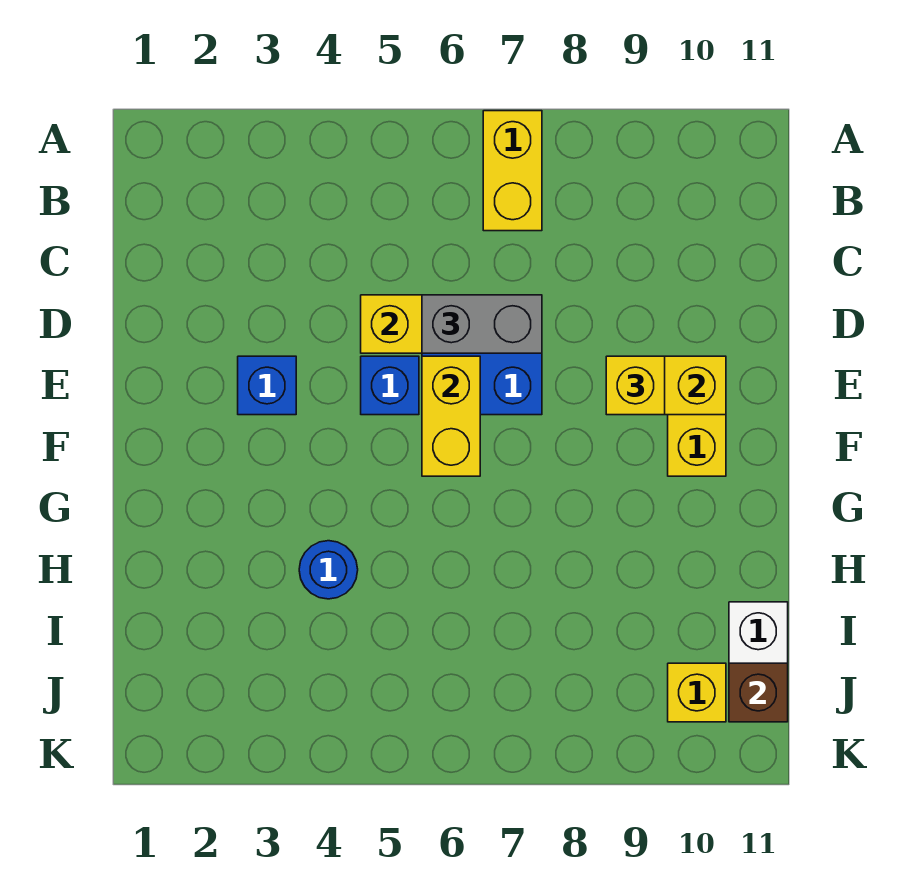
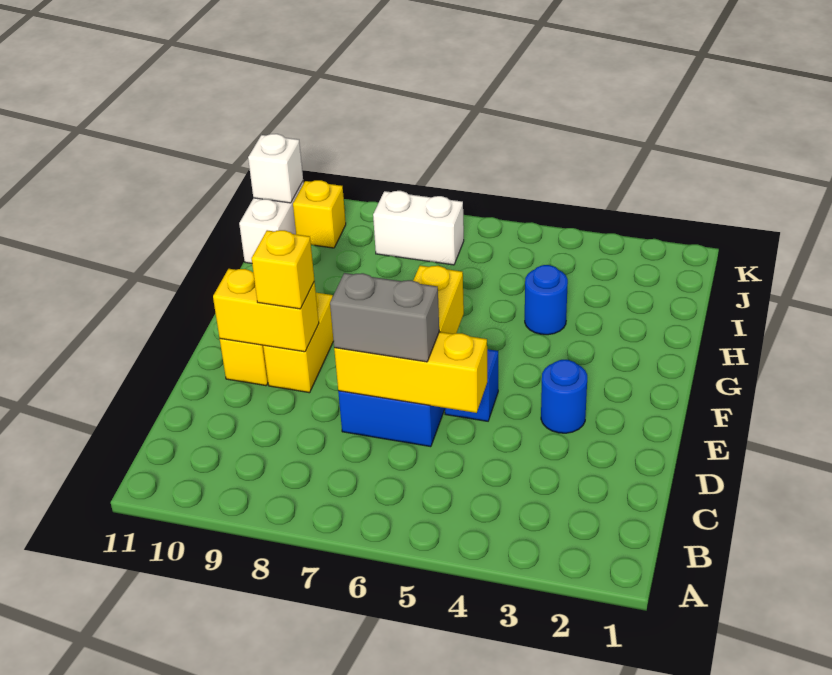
yellow 1x2 brick [483,111,542,231] -> yellow 1x2 brick moved to [263,293,334,393]
blue 1x1 brick [238,356,296,415] -> blue 1x1 round brick [541,360,587,433]
none -> white 1x2 brick [373,191,464,265]
brown 1x1 brick [729,663,788,722] -> white 1x1 brick [248,134,303,203]

